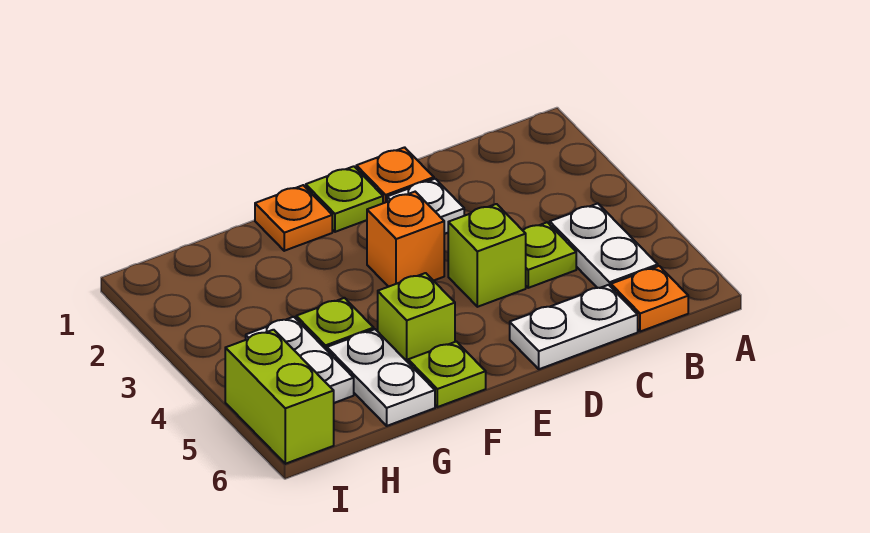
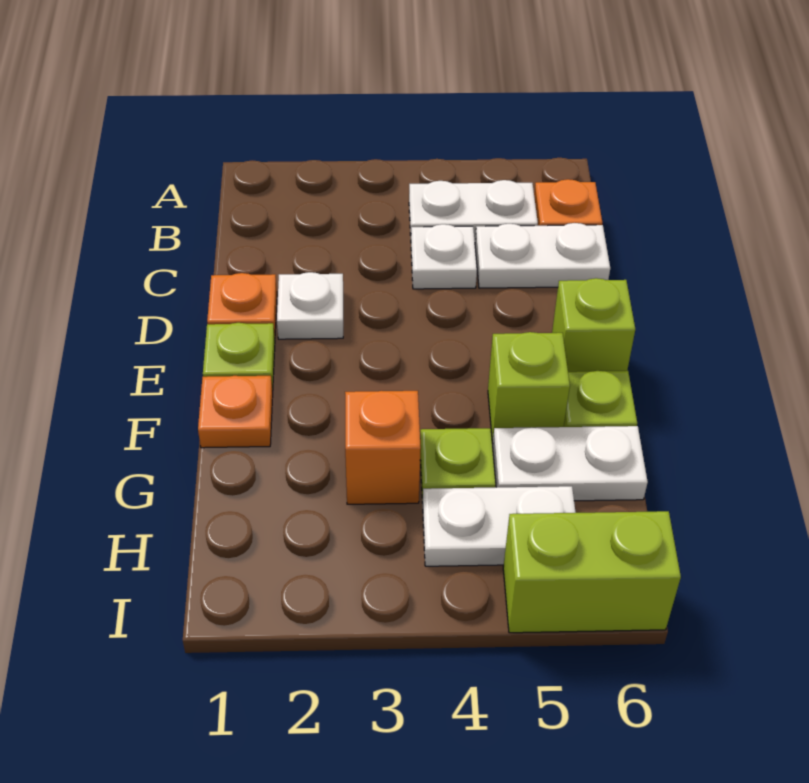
lime 1x1 plate [523,222,576,288] -> white 1x1 plate [411,224,477,289]
white 1x2 plate [510,285,638,369] -> white 1x2 plate turned to [475,223,610,288]
lime 1x1 brick [448,204,526,307] -> lime 1x1 brick moved to [552,278,635,372]
orange 1x1 brick [367,192,444,287] -> orange 1x1 brick moved to [345,391,421,504]

